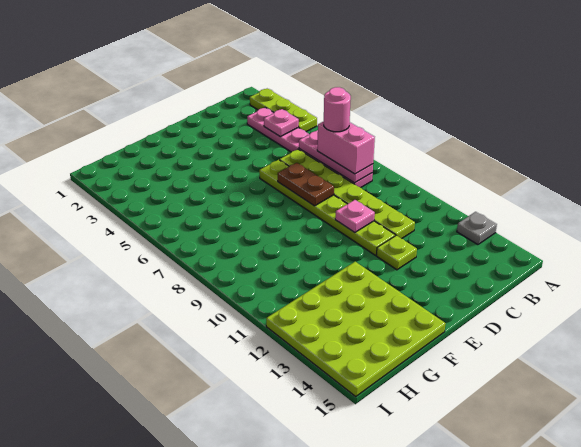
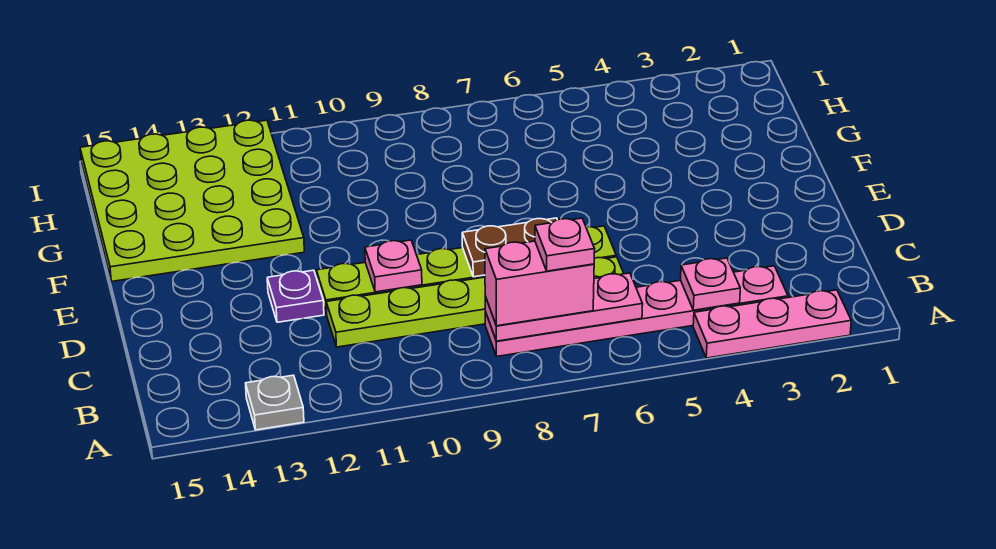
lime 1x3 plate [250,89,317,132] -> pink 1x3 plate [693,290,851,358]
pink 1x1 round brick [324,87,351,132] -> pink 1x1 plate [535,218,595,271]
lime 1x1 plate [376,235,417,270] -> purple 1x1 plate [267,270,324,322]

